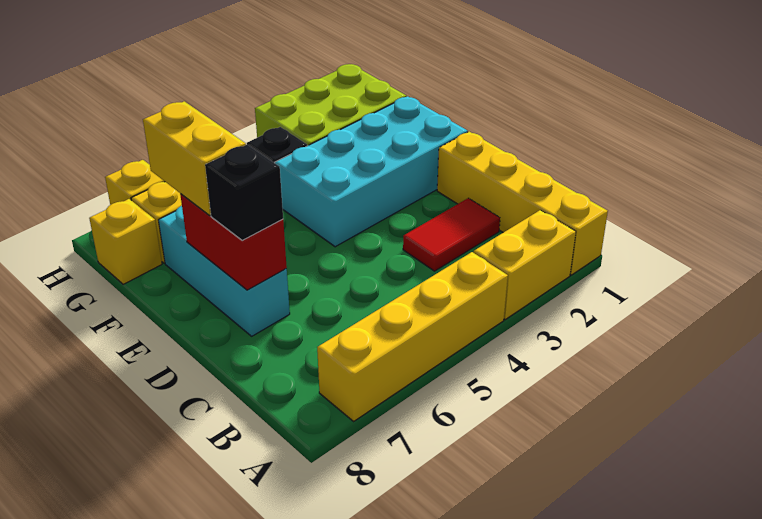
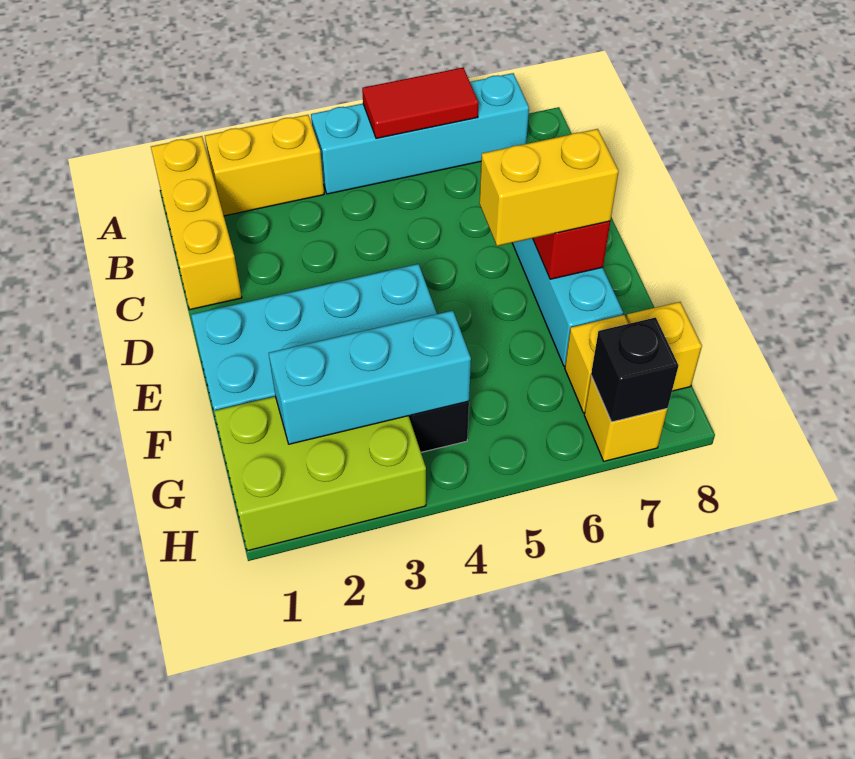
yellow 1x4 brick [437,132,608,275] -> yellow 1x3 brick [151,136,242,310]
yellow 1x4 brick [317,252,508,421] -> cyan 1x4 brick [311,73,529,194]
red 1x2 tile [403,198,500,271] -> red 1x2 tile moved to [362,68,479,138]
black 1x1 brick [205,144,283,240] -> black 1x1 brick moved to [591,317,679,422]
yellow 1x2 brick [143,101,246,215] -> yellow 1x2 brick turned to [479,129,618,246]
none -> cyan 1x3 brick [269,311,471,444]

